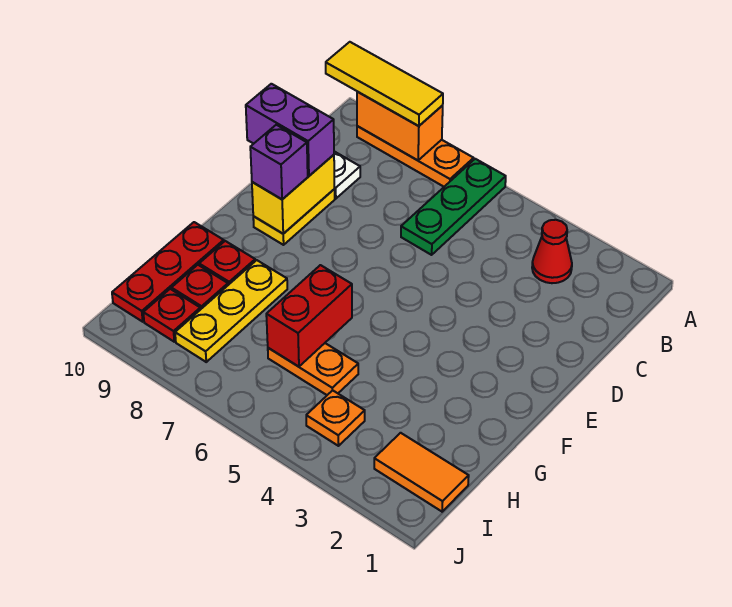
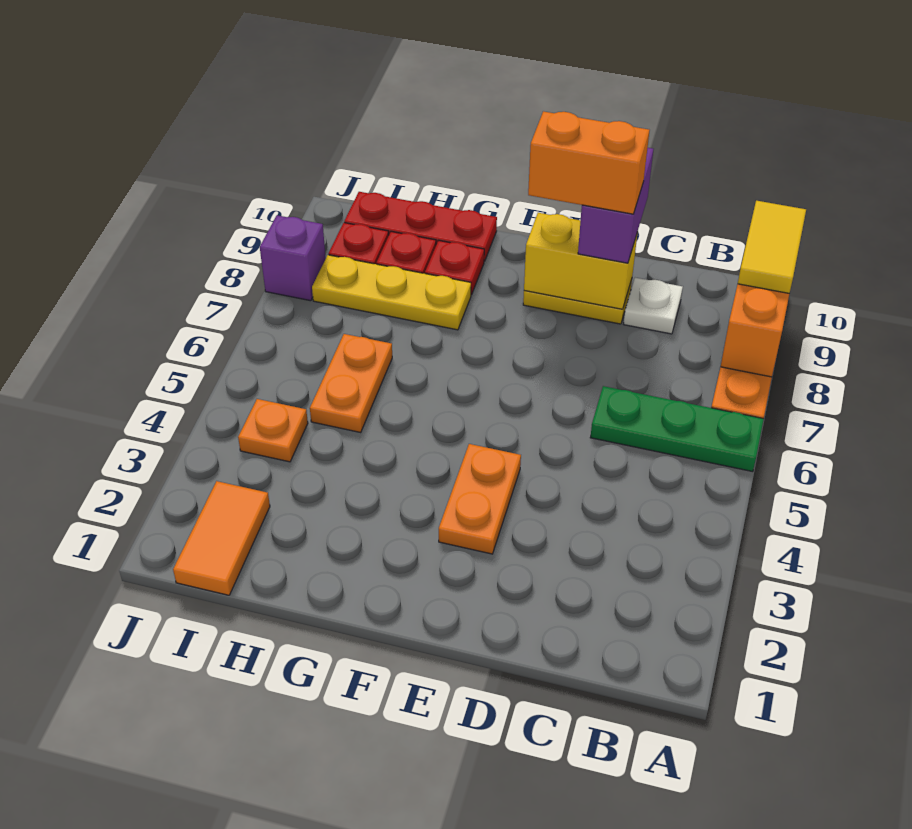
yellow 1x3 tile [326,42,443,126] -> yellow 1x2 tile [738,201,806,293]
red 1x1 cone [532,220,572,283] -> none
none -> orange 1x2 brick [528,111,650,214]
none -> orange 1x2 plate [439,444,521,554]
purple 1x1 brick [250,125,308,199] -> purple 1x1 brick moved to [260,215,326,301]
red 1x2 brick [266,265,352,367] -> none

